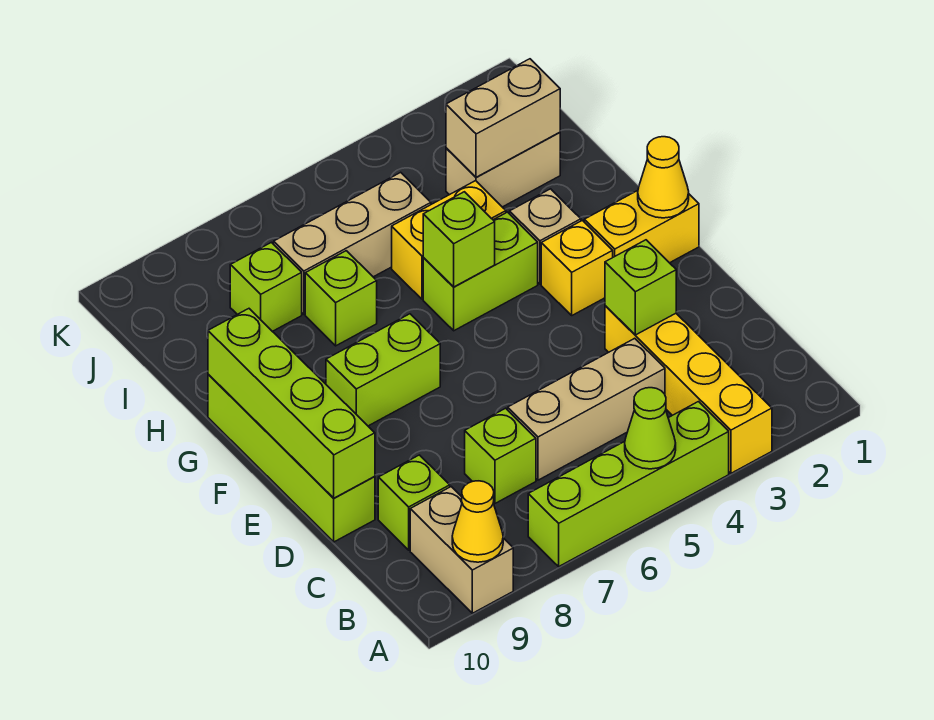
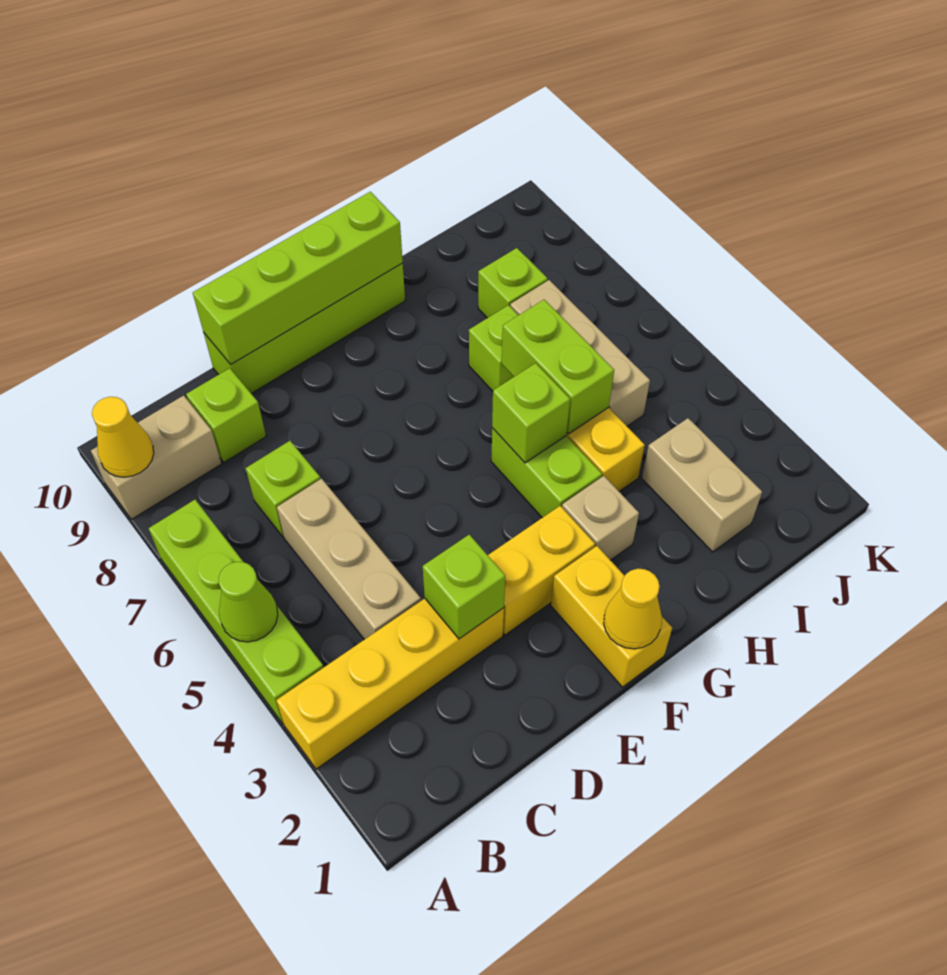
yellow 1x1 brick [541,220,613,315] -> yellow 1x2 brick [488,506,595,635]
lime 1x2 brick [326,314,440,426] -> lime 1x2 brick moved to [502,300,614,434]
tan 1x2 brick [446,59,560,177] -> none

